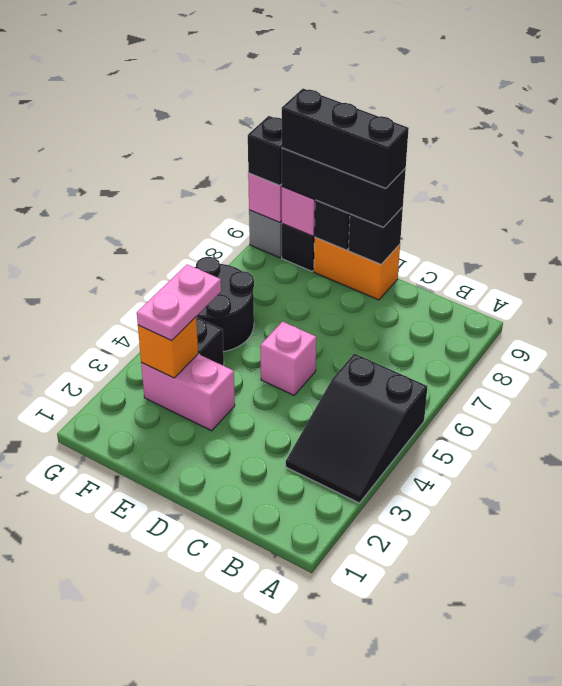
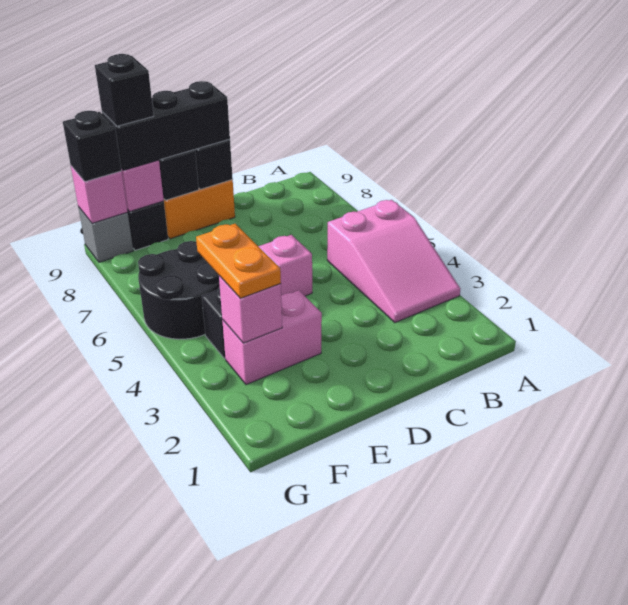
black 2x3 slope [286,354,427,503] -> pink 2x3 slope [327,200,460,323]
black 1x3 brick [282,89,409,188] -> black 1x1 brick [95,54,154,126]
orange 1x1 brick [138,317,198,378] -> pink 1x1 brick [219,276,282,343]
pink 1x2 plate [137,264,221,341] -> orange 1x2 plate [196,224,281,298]

